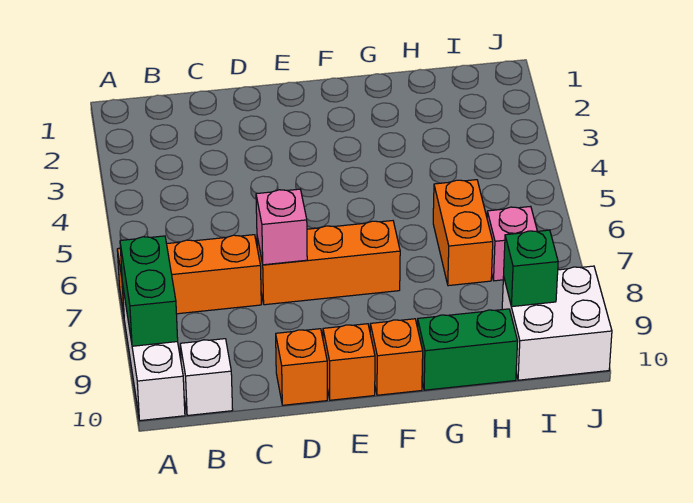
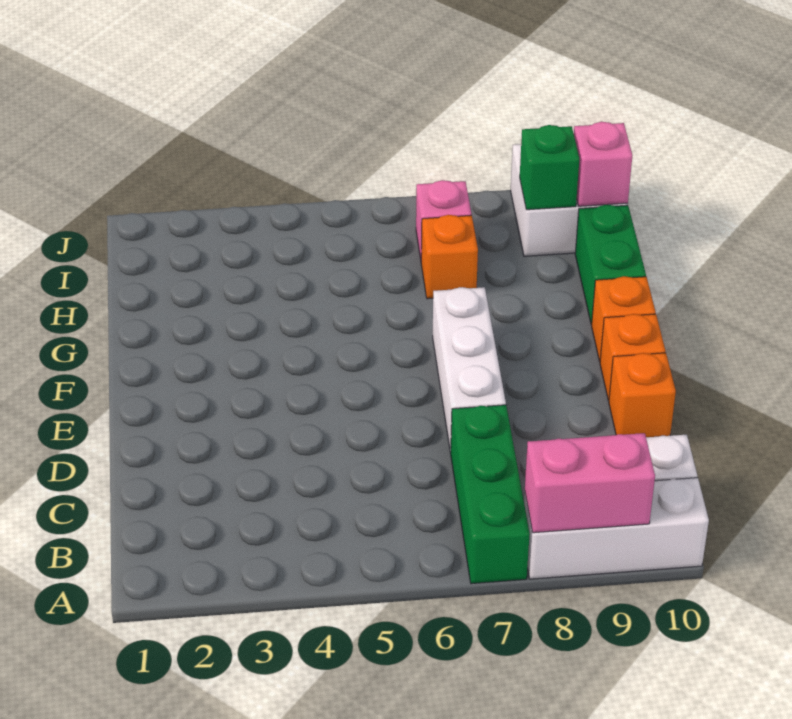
orange 1x3 brick [117,235,261,314] -> green 1x3 brick [451,405,530,584]
green 1x2 brick [120,236,178,346] -> pink 1x2 brick [525,433,655,533]
orange 1x3 brick [257,221,400,305] -> white 1x3 brick [433,287,506,453]
pink 1x1 brick [256,189,307,265] -> pink 1x1 brick moved to [574,122,632,206]
orange 1x2 brick [433,180,493,286] -> orange 1x1 brick [421,215,478,299]

